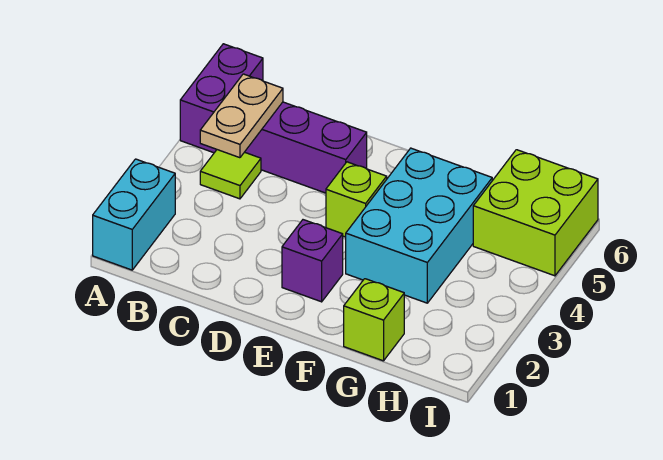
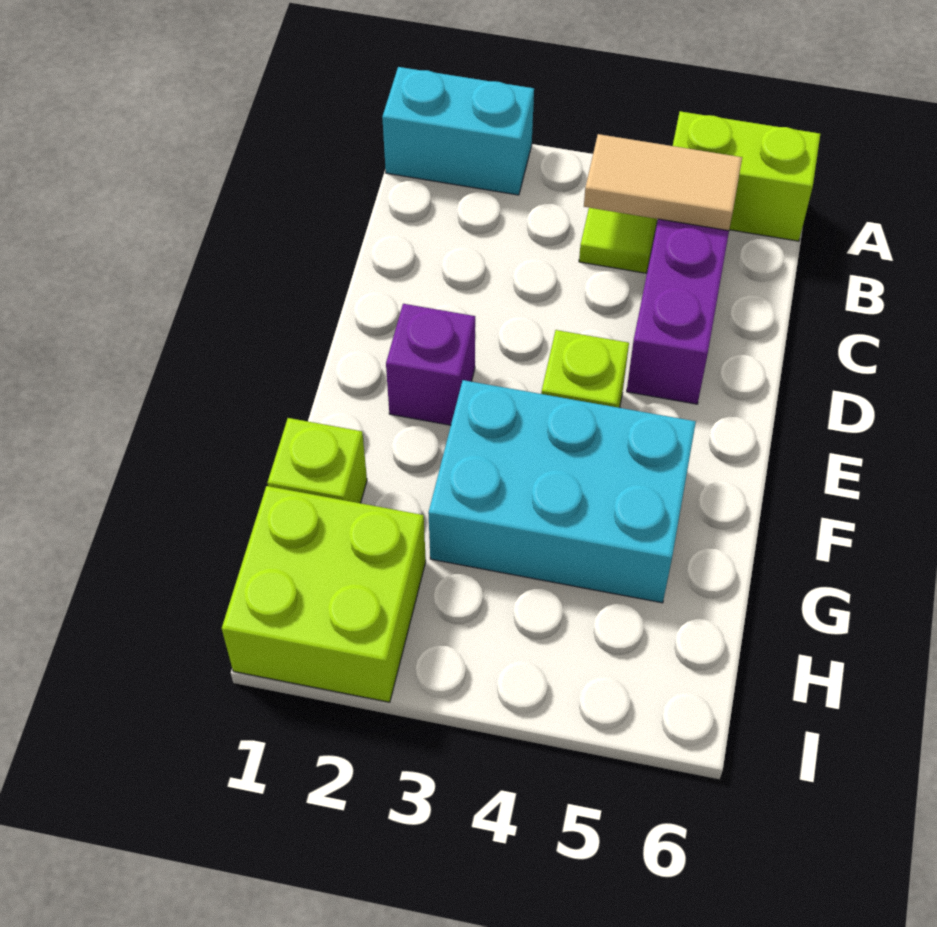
purple 1x2 brick [180,44,263,153] -> lime 1x2 brick [673,111,820,241]
tan 1x2 plate [200,74,283,158] -> tan 1x2 tile [584,134,742,231]
lime 2x2 brick [473,150,598,276] -> lime 2x2 brick moved to [222,486,426,702]

